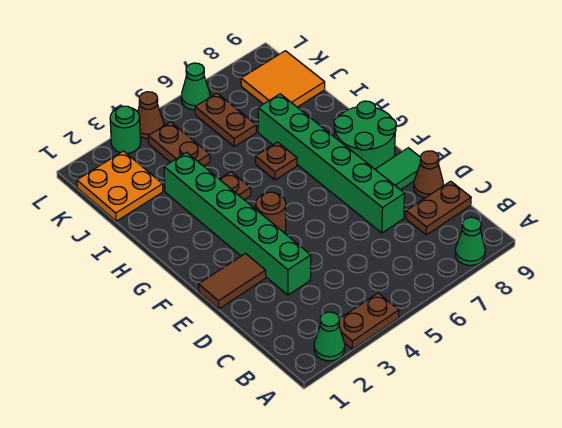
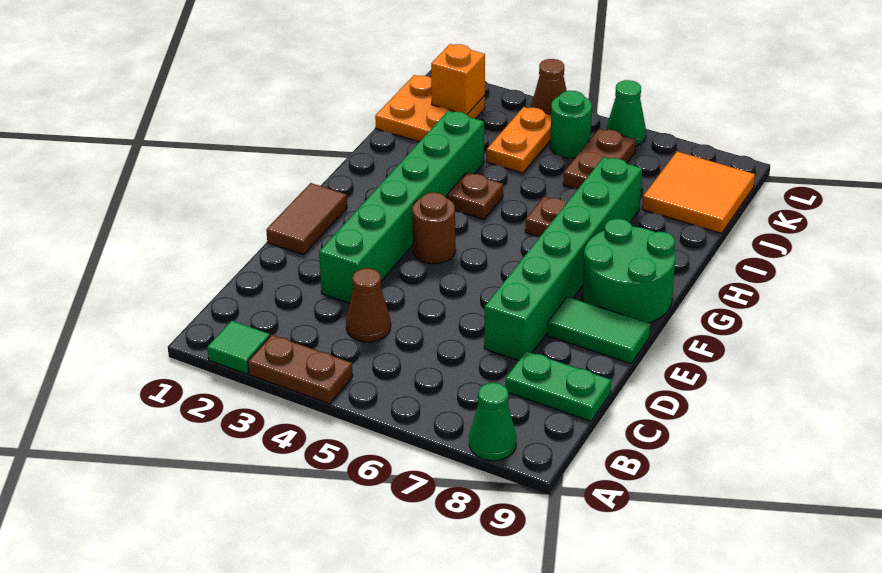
green 1x1 cone [314,312,345,361] -> green 1x1 tile [207,321,270,374]
brown 1x2 plate [406,181,471,235] -> green 1x2 plate [506,351,611,421]
brown 1x1 cone [414,151,443,198] -> brown 1x1 cone moved to [346,268,391,342]
brown 1x2 tile [199,254,266,309] -> brown 1x2 tile turned to [266,183,347,255]
brown 1x2 plate [148,122,210,166] -> orange 1x2 plate [487,107,551,173]
none -> orange 1x1 brick [431,44,485,114]
green 1x1 round brick [110,106,141,153] -> green 1x1 round brick moved to [550,91,592,158]

